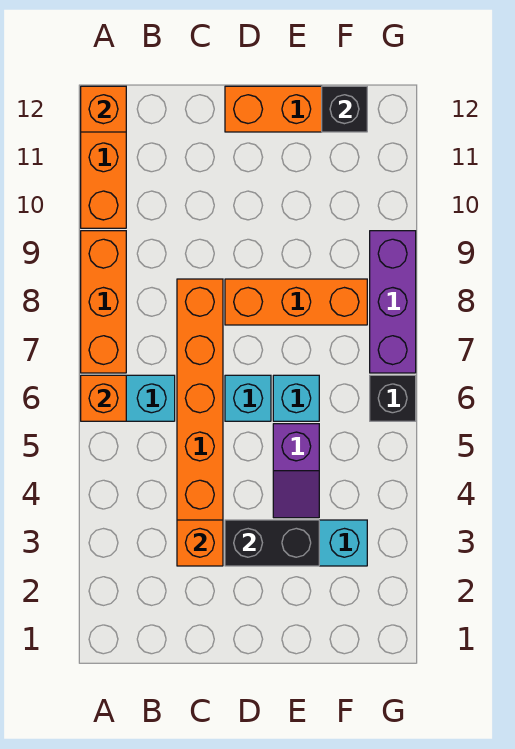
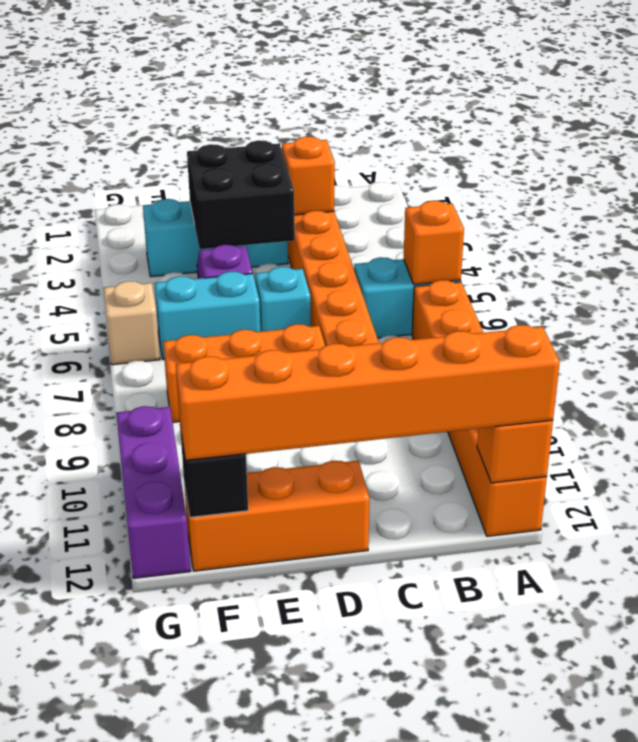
none -> orange 1x6 brick [176,325,560,460]
black 1x2 brick [225,520,319,566] -> black 2x2 brick [187,140,295,249]
cyan 1x1 brick [273,375,319,421] -> cyan 1x2 brick [154,271,260,360]
black 1x1 brick [370,375,416,421] -> tan 1x1 brick [103,281,160,365]
purple 1x3 brick [370,231,416,373] -> purple 1x3 brick moved to [116,406,191,578]

